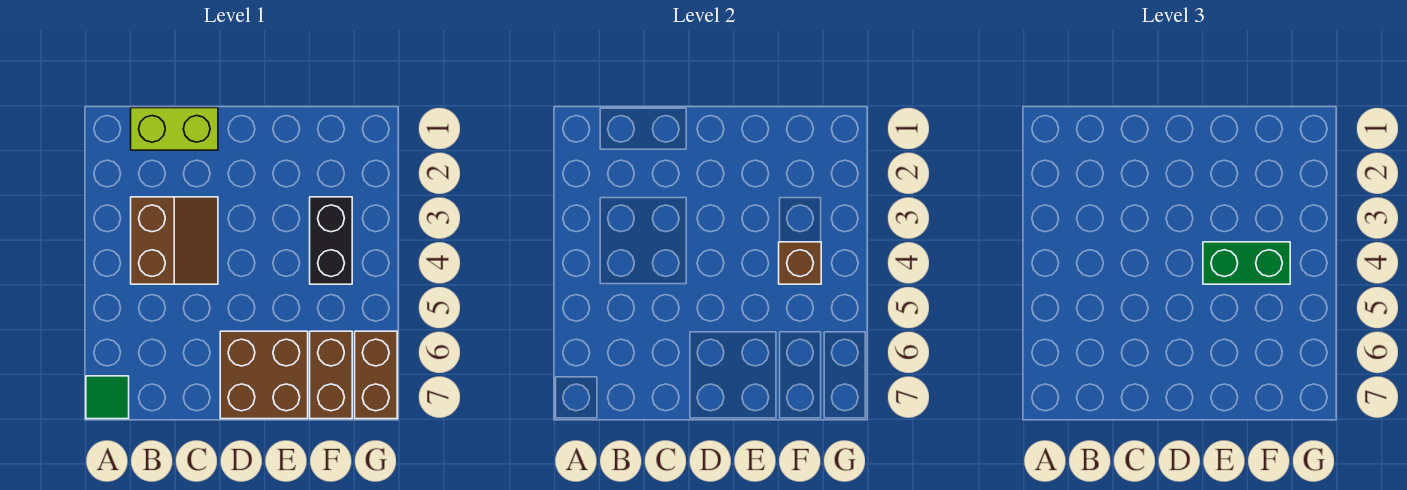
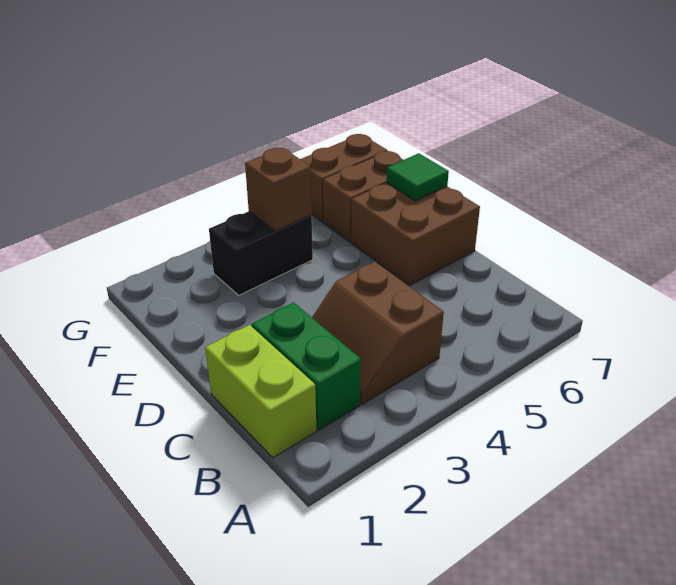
green 1x1 tile [86,376,129,419] -> green 1x1 tile moved to [386,153,449,201]
brown 2x2 slope [131,197,218,284] -> brown 2x2 slope turned to [312,262,444,404]
green 1x2 brick [1203,242,1290,284] -> green 1x2 brick moved to [252,302,361,430]

